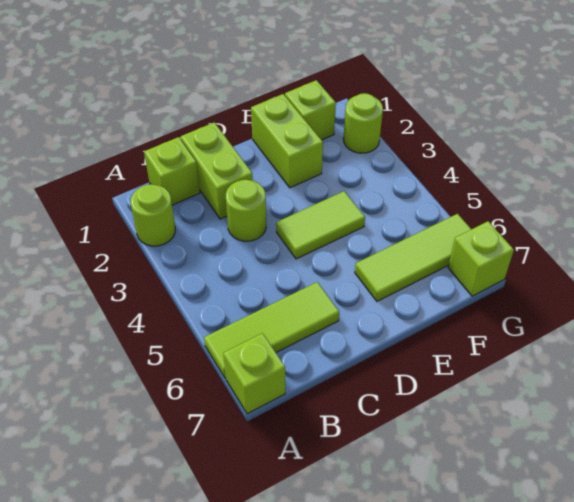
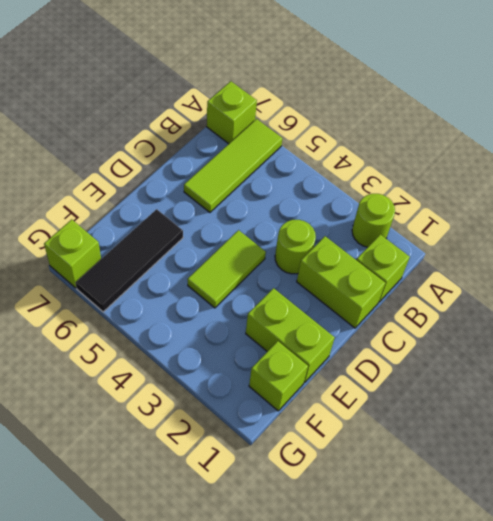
lime 1x3 tile [355,214,471,301] -> black 1x3 tile [75,209,183,312]
lime 1x1 round brick [343,93,383,153] -> none

